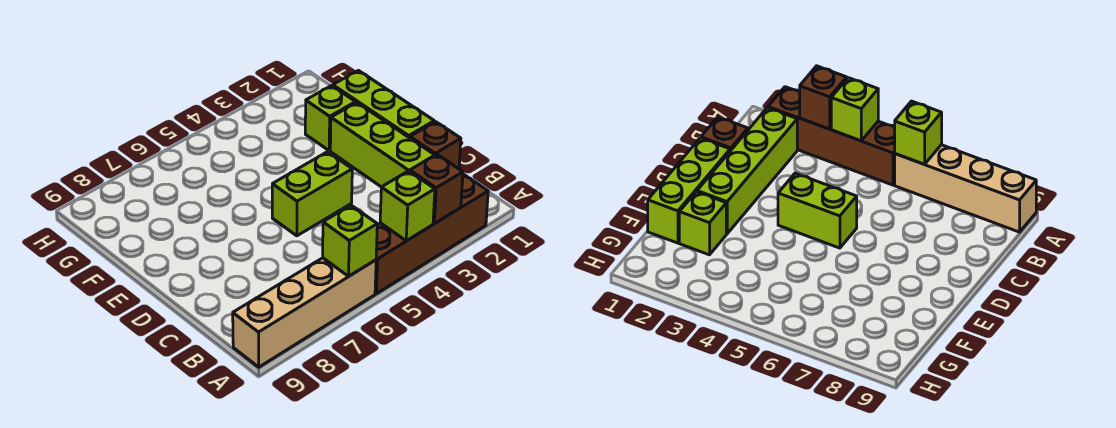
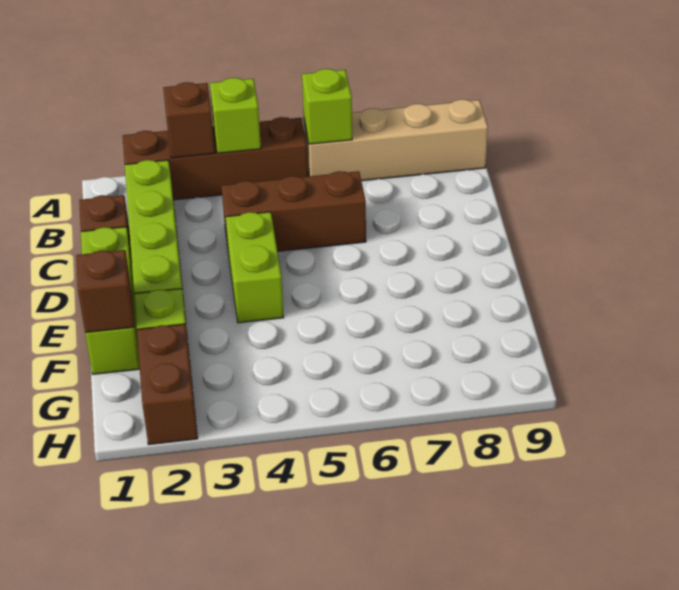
none -> brown 1x3 brick [221,171,366,254]
lime 1x2 brick [272,152,352,236] -> lime 1x2 brick turned to [226,212,284,323]
none -> brown 1x1 brick [76,250,134,333]
none -> brown 1x2 brick [137,324,198,445]

